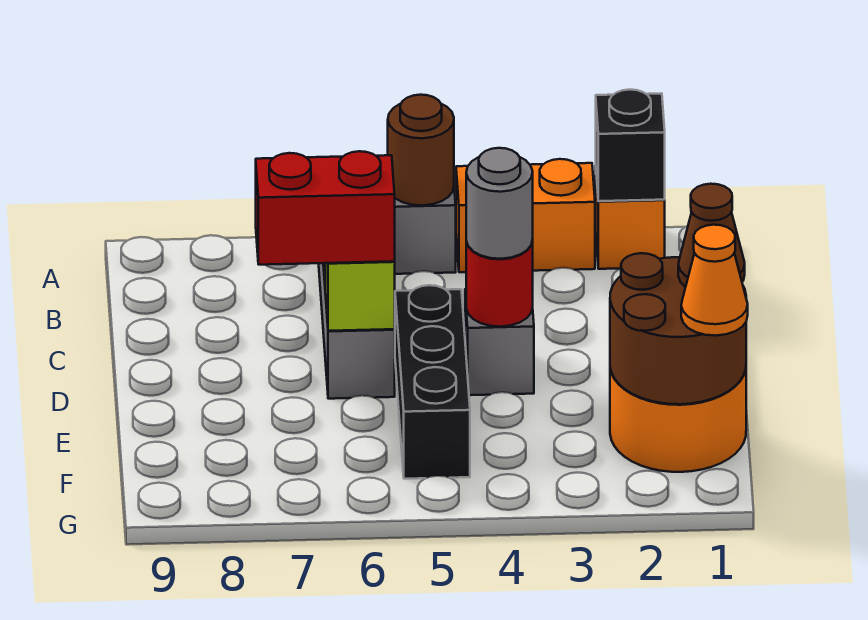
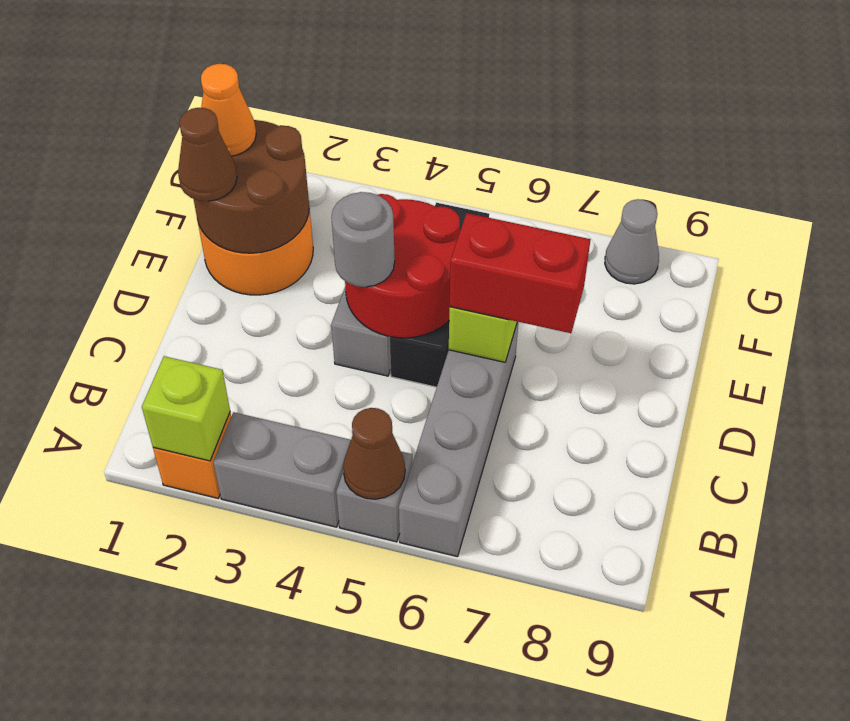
black 1x1 brick [596,90,665,201] -> lime 1x1 brick [142,356,230,461]
orange 1x2 brick [456,159,595,272] -> grey 1x2 brick [213,412,351,527]
brown 1x1 round brick [388,95,454,206] -> brown 1x1 cone [343,408,405,499]
red 1x1 round brick [466,240,533,327] -> red 2x2 round brick [345,194,460,338]
none -> grey 1x1 cone [605,199,659,284]

